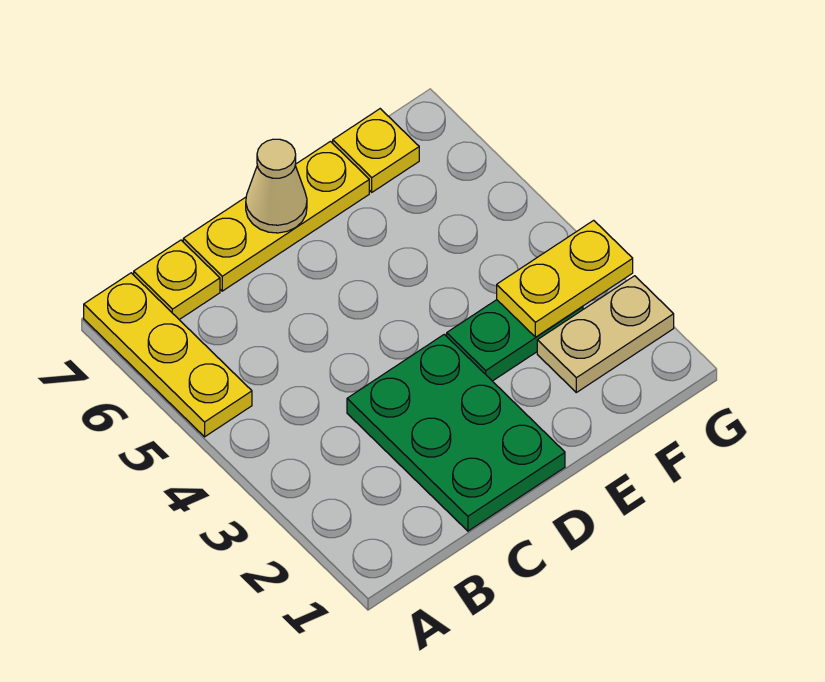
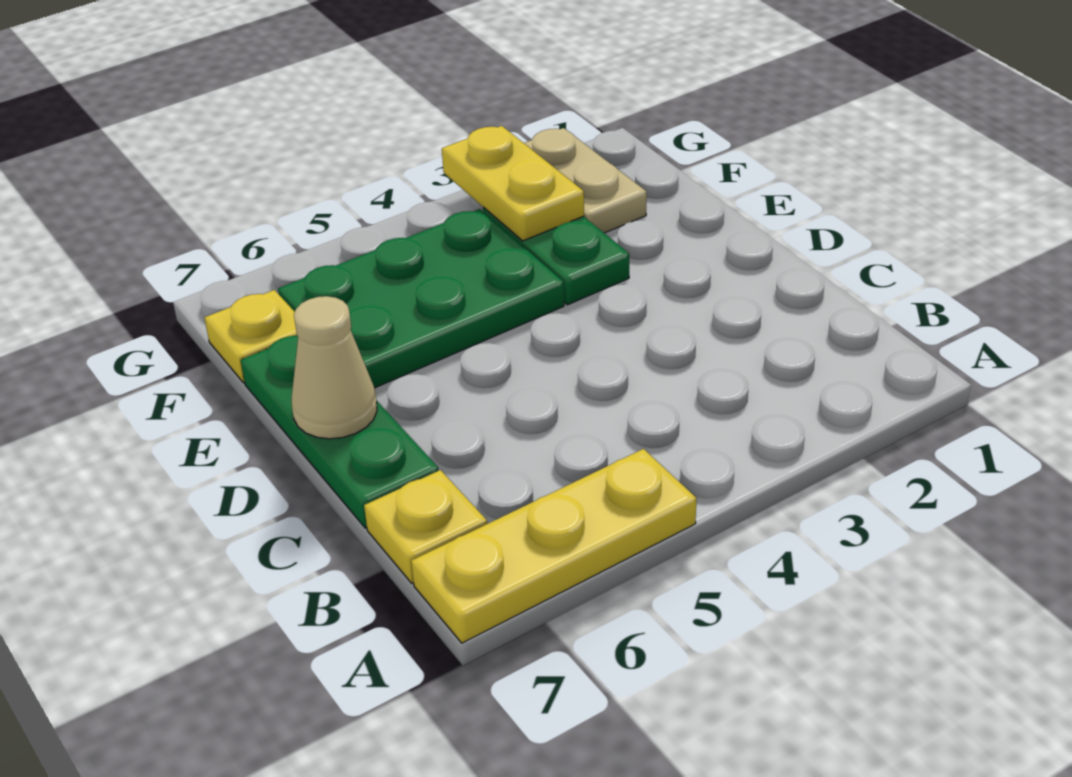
green 2x3 plate [347,334,565,531] -> green 2x3 plate moved to [278,209,564,388]
yellow 1x3 plate [183,141,369,291] -> green 1x3 plate [241,336,439,528]

